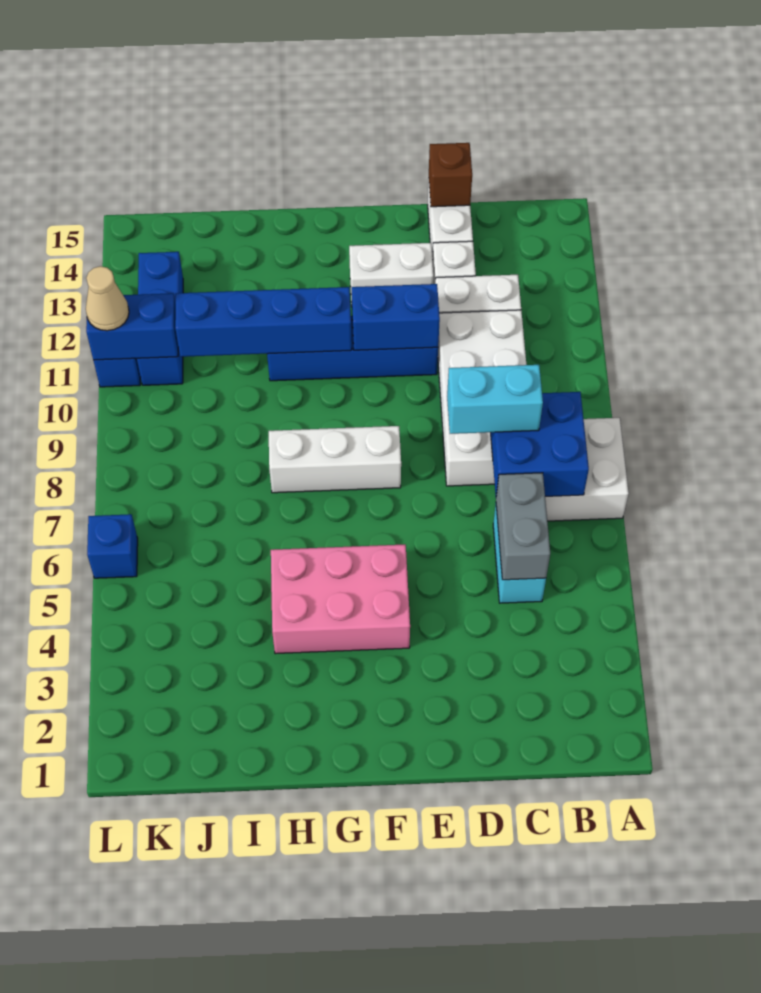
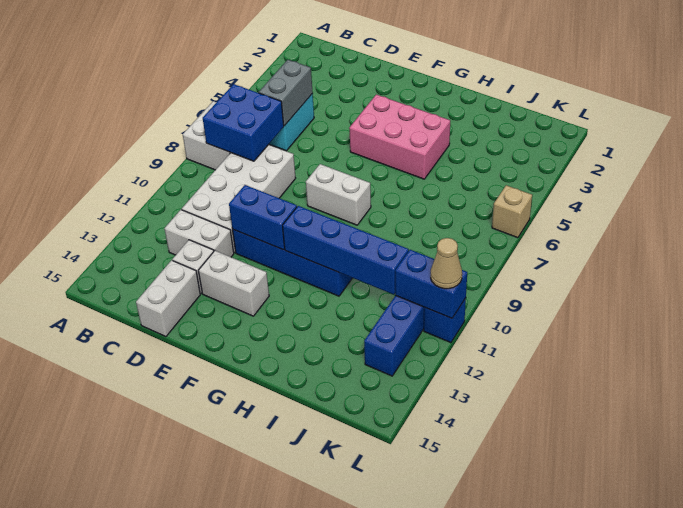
cyan 1x2 brick [447,365,543,434] -> none
brown 1x1 brick [429,143,472,207] -> none
white 1x3 brick [269,426,401,493] -> white 1x2 brick [306,164,371,225]
blue 1x1 brick [87,514,138,578] -> tan 1x1 brick [492,185,532,238]

